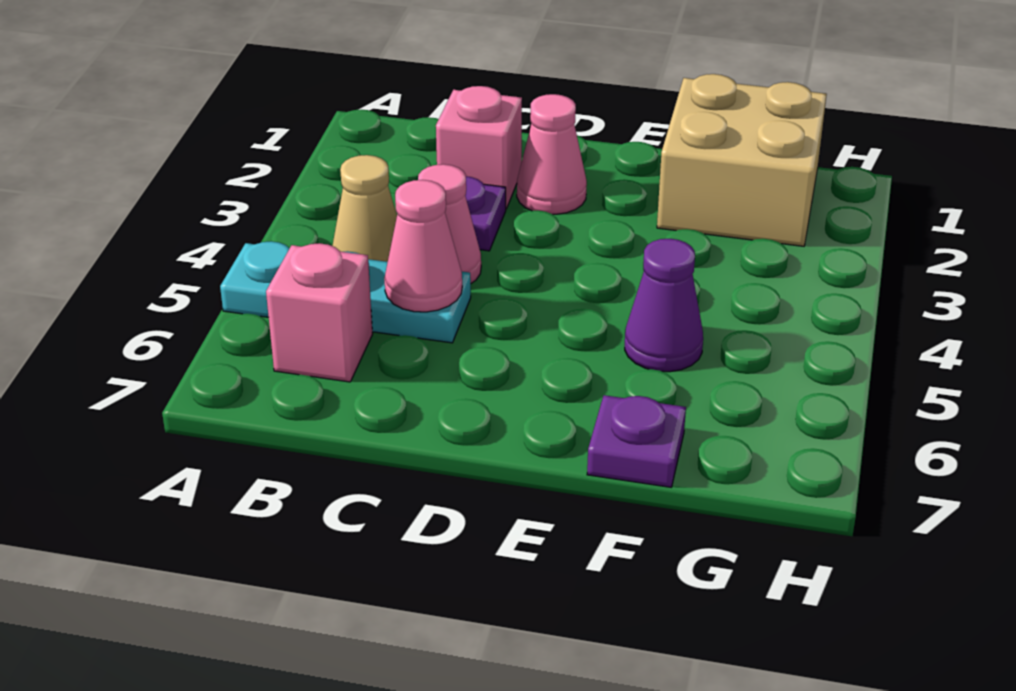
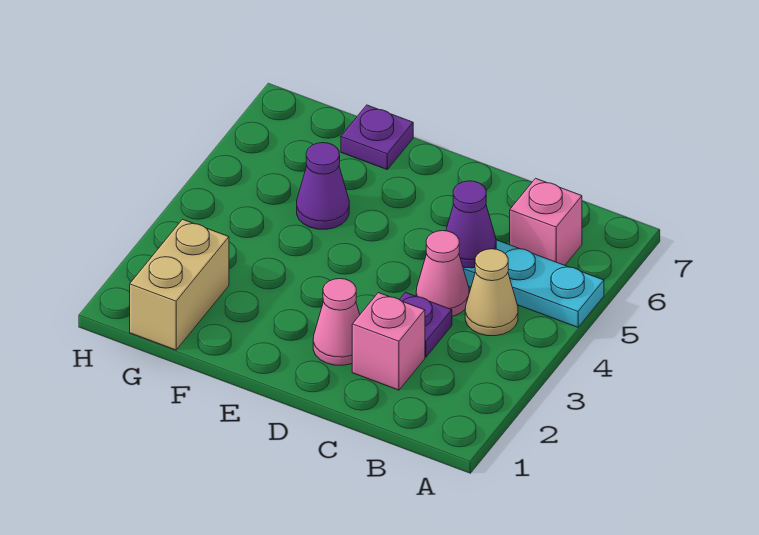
pink 1x1 cone [384,180,462,312] -> purple 1x1 cone [446,181,496,268]
tan 2x2 brick [657,74,827,246] -> tan 1x2 brick [130,219,229,350]

